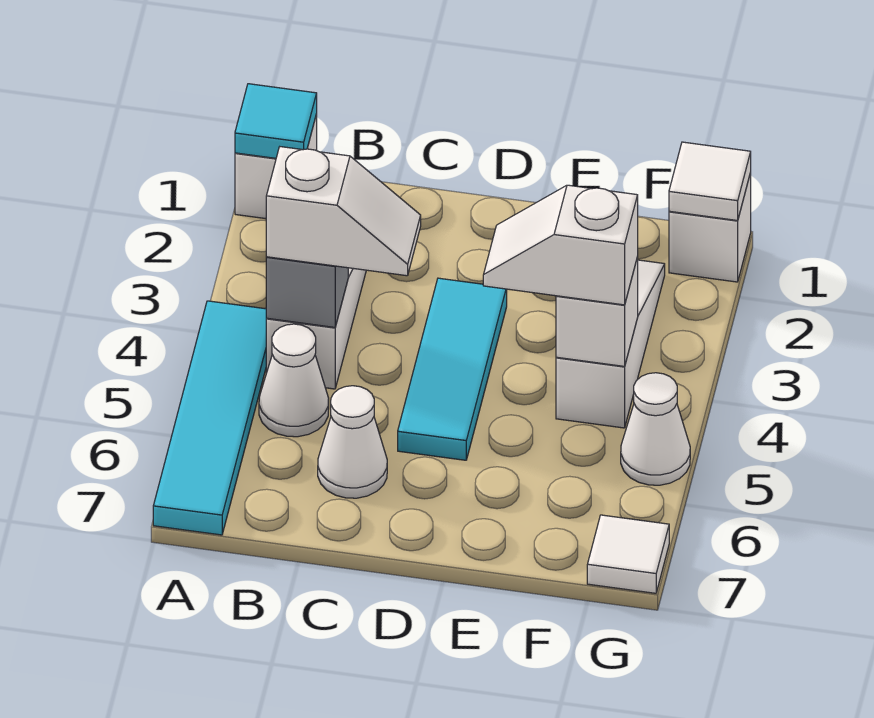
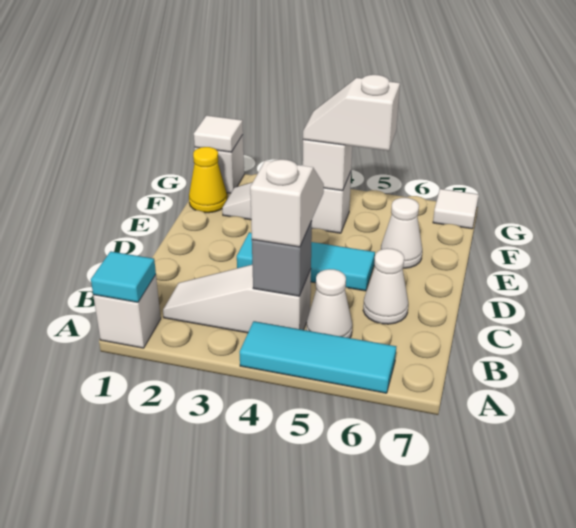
cyan 1x4 tile [153,301,267,535] -> cyan 1x3 tile [240,321,396,393]
white 1x2 slope [483,185,638,305] -> white 1x2 slope turned to [303,75,400,151]
none -> yellow 1x1 cone [189,147,228,213]
white 1x1 cone [621,373,690,485] -> white 1x1 cone moved to [381,198,422,268]

